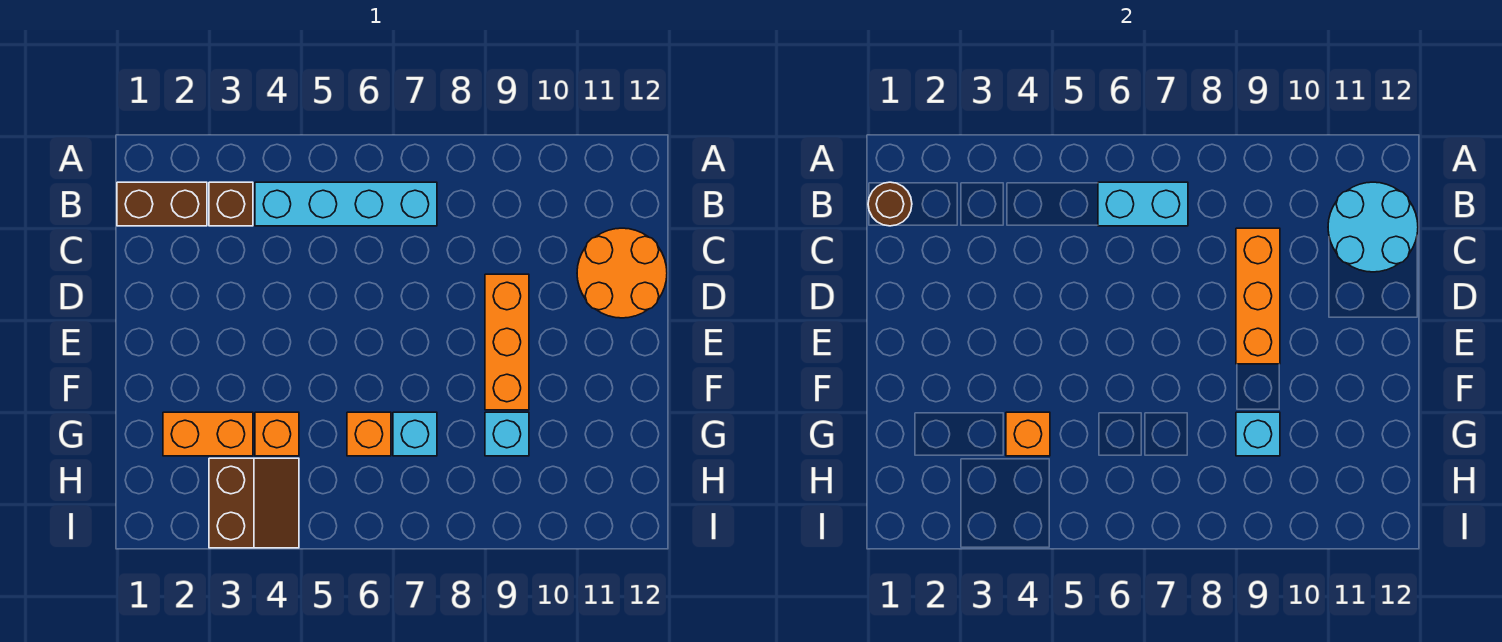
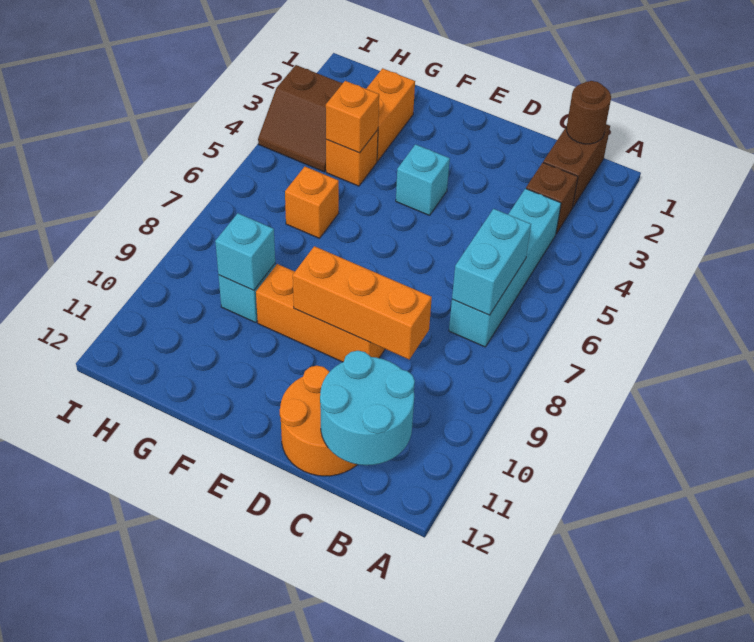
cyan 1x1 brick [393,412,437,456] -> cyan 1x1 brick moved to [396,144,450,215]

